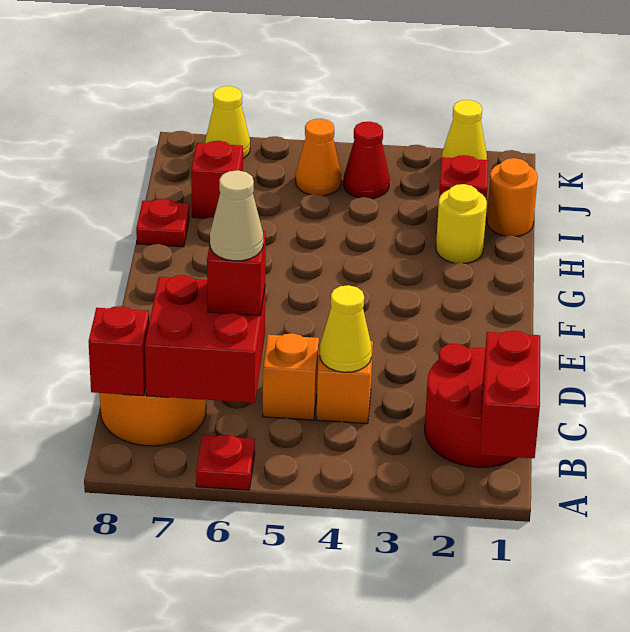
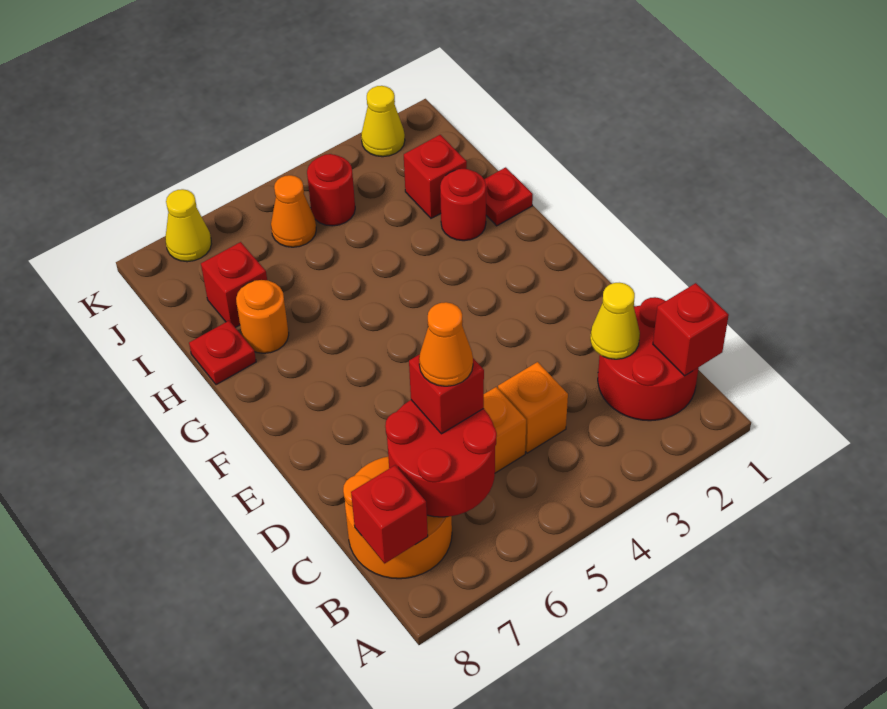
red 1x2 brick [480,331,540,458] -> red 1x1 brick [653,283,729,376]
red 1x1 plate [196,435,255,490] -> red 1x1 plate moved to [484,167,533,226]
red 2x2 brick [145,275,265,403] -> red 2x2 round brick [385,400,497,517]
yellow 1x1 cone [320,285,372,372] -> yellow 1x1 cone moved to [590,283,640,359]
tan 1x1 cone [210,170,263,261] -> orange 1x1 cone [419,302,473,386]
yellow 1x1 round brick [436,184,487,263] -> red 1x1 round brick [440,169,486,241]
orange 1x1 round brick [487,158,538,236] -> orange 1x1 round brick moved to [236,280,289,353]
red 1x1 cone [344,121,390,199] -> red 1x1 round brick [307,154,355,226]

